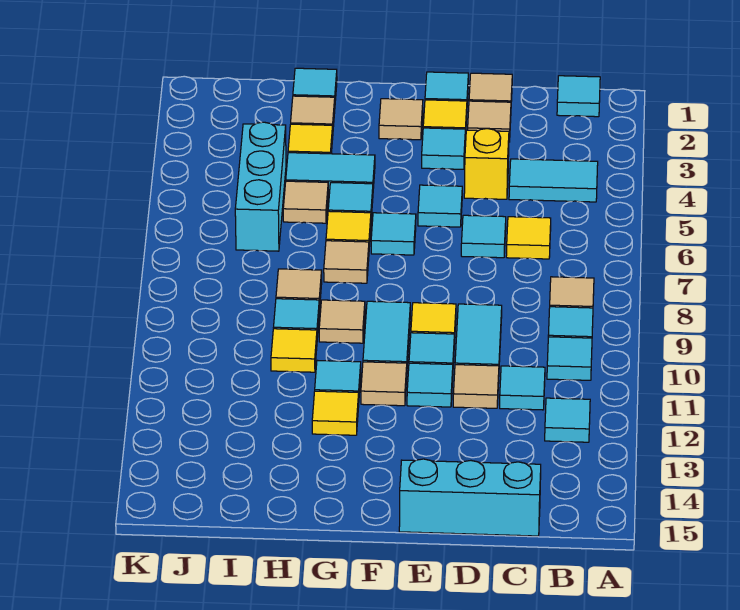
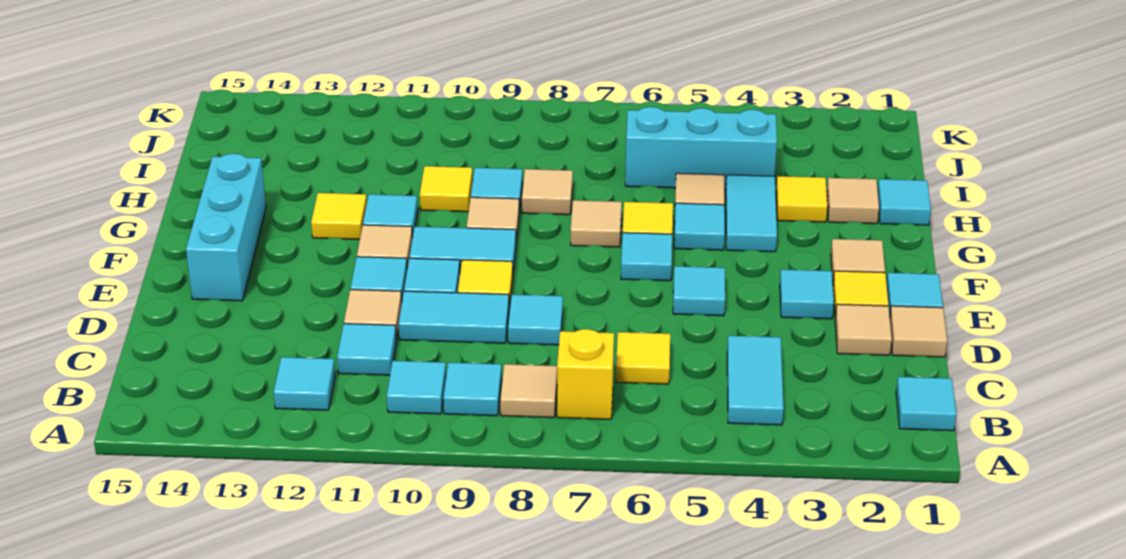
cyan 1x3 brick [399,459,541,536] -> cyan 1x3 brick moved to [186,154,266,301]
yellow 1x1 brick [464,129,509,199] -> yellow 1x1 brick moved to [557,329,614,419]
cyan 1x1 tile [461,215,506,258] -> cyan 1x1 tile moved to [508,295,563,345]

